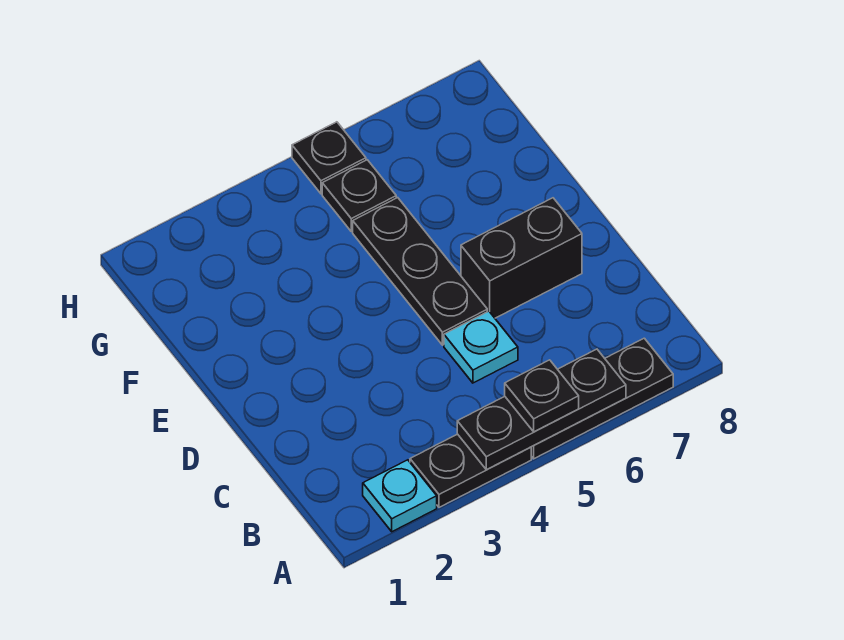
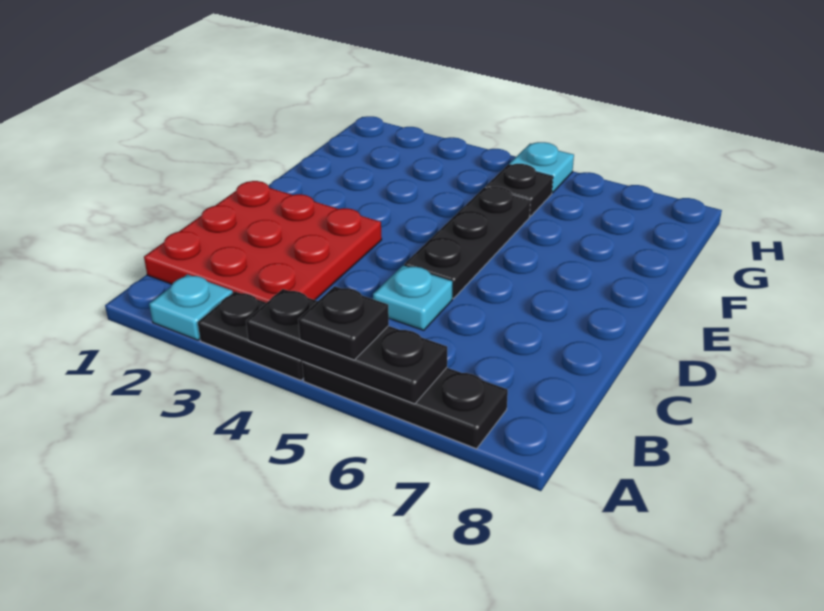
none -> red 3x3 plate [144,181,382,303]
black 1x2 brick [461,198,582,318] -> none
black 1x1 plate [292,122,366,194] -> cyan 1x1 plate [509,142,574,193]

